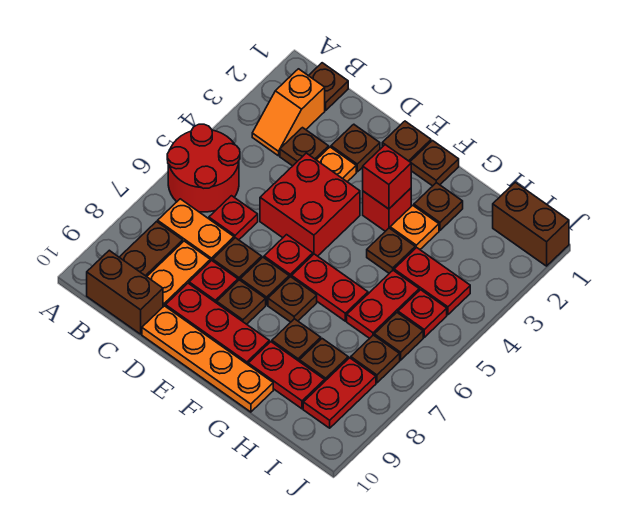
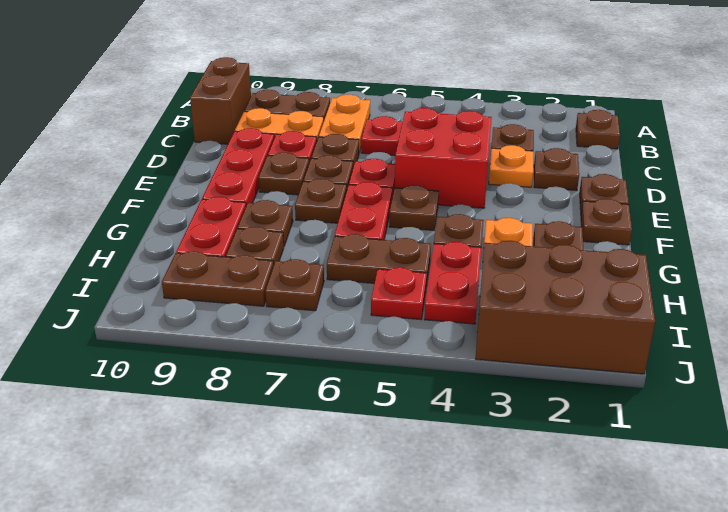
red 2x2 round brick [167,124,240,212] -> none
orange 1x2 slope [252,69,325,156] -> none
orange 1x4 plate [142,306,273,412] -> none
red 1x1 brick [363,188,411,231] -> none
red 1x1 brick [363,145,411,209] -> none
red 1x2 plate [347,270,419,338] -> brown 1x2 plate [327,234,431,286]
brown 1x2 brick [493,182,569,266] -> brown 2x3 brick [476,241,655,374]
brown 1x1 plate [374,313,423,360] -> brown 1x1 plate moved to [389,185,439,230]
red 1x2 plate [303,358,376,428] -> brown 1x2 plate [162,251,273,306]

